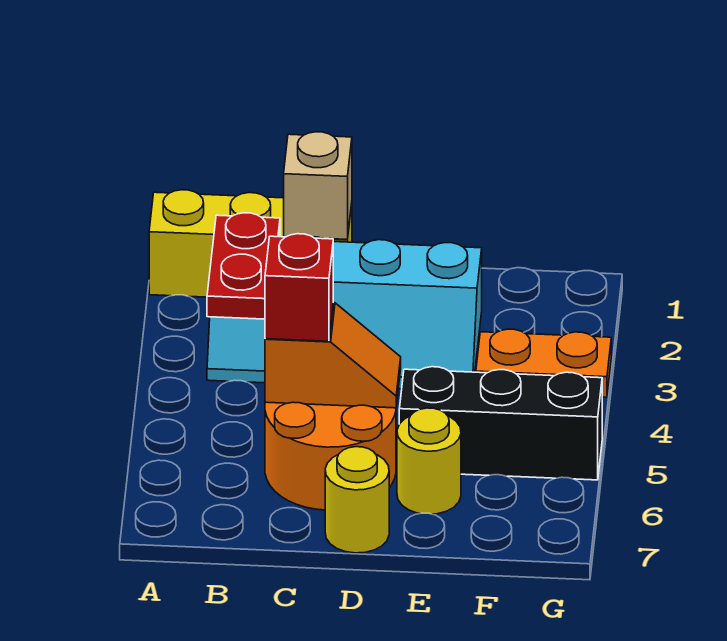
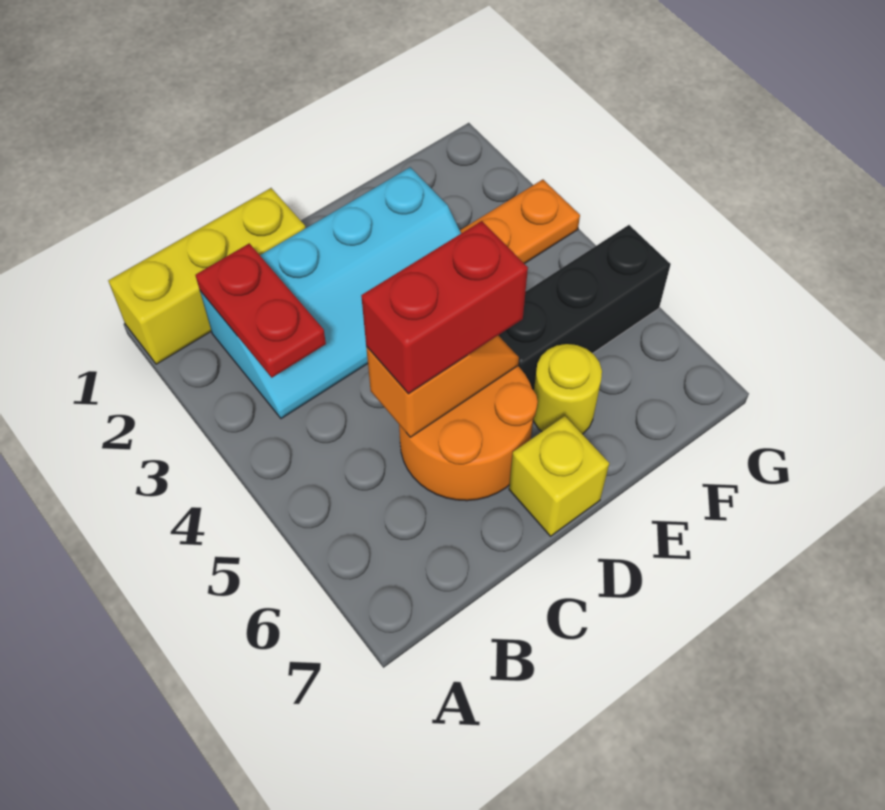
tan 1x1 brick [284,132,352,240] -> none
red 1x1 brick [265,234,333,341] -> red 1x2 brick [361,221,528,394]
yellow 1x1 round brick [325,447,389,553] -> yellow 1x1 brick [509,416,609,536]

